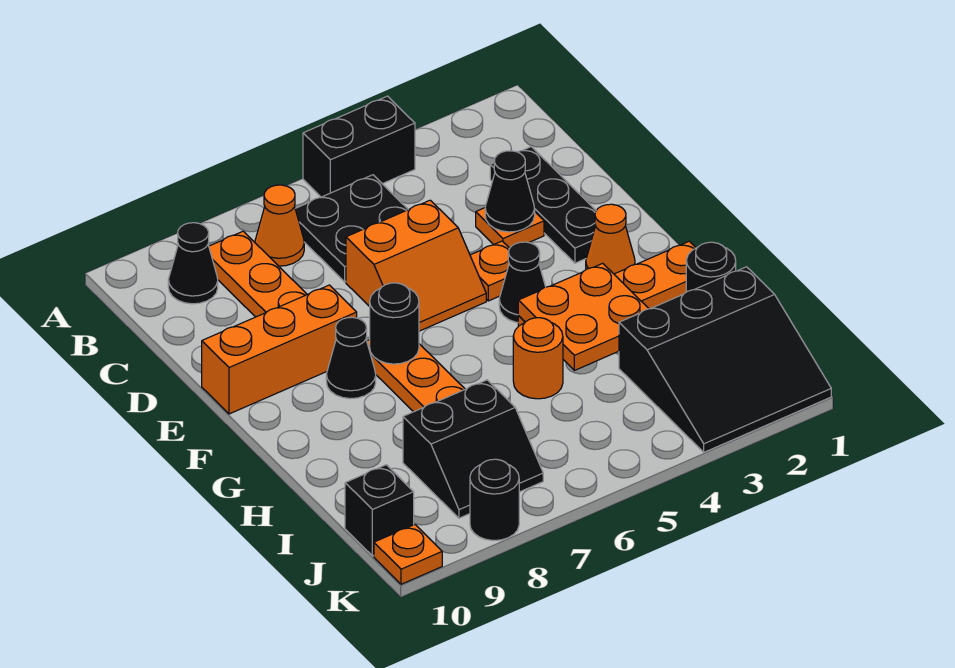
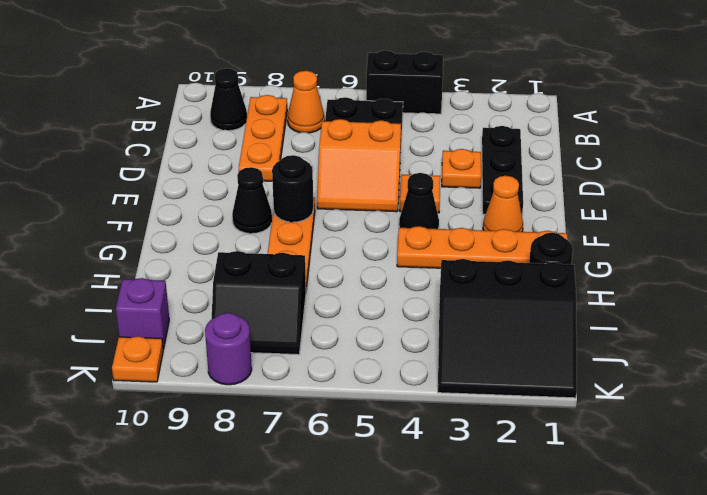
black 1x1 cone [485,151,535,232] -> none
orange 1x3 brick [202,285,357,414] -> none
orange 2x2 plate [518,263,649,370] -> none
orange 1x1 round brick [513,318,563,399] -> none
black 1x1 brick [345,465,414,556] -> purple 1x1 brick [116,278,169,349]
black 1x1 round brick [470,459,519,540] -> purple 1x1 round brick [205,313,252,385]

